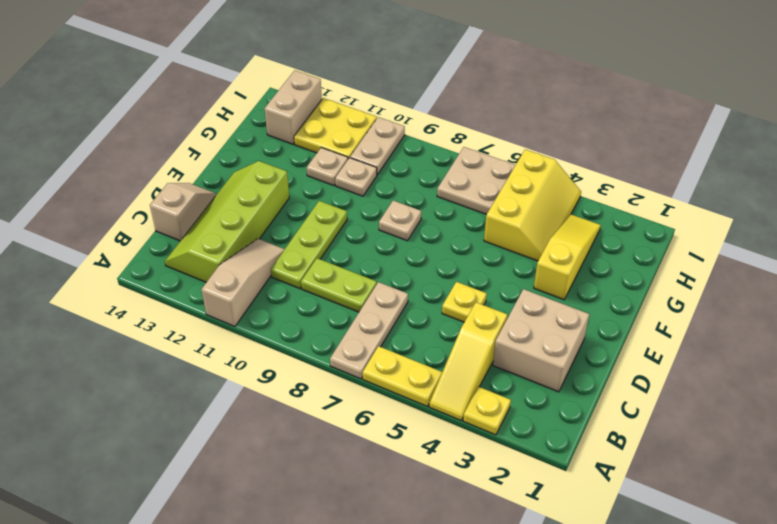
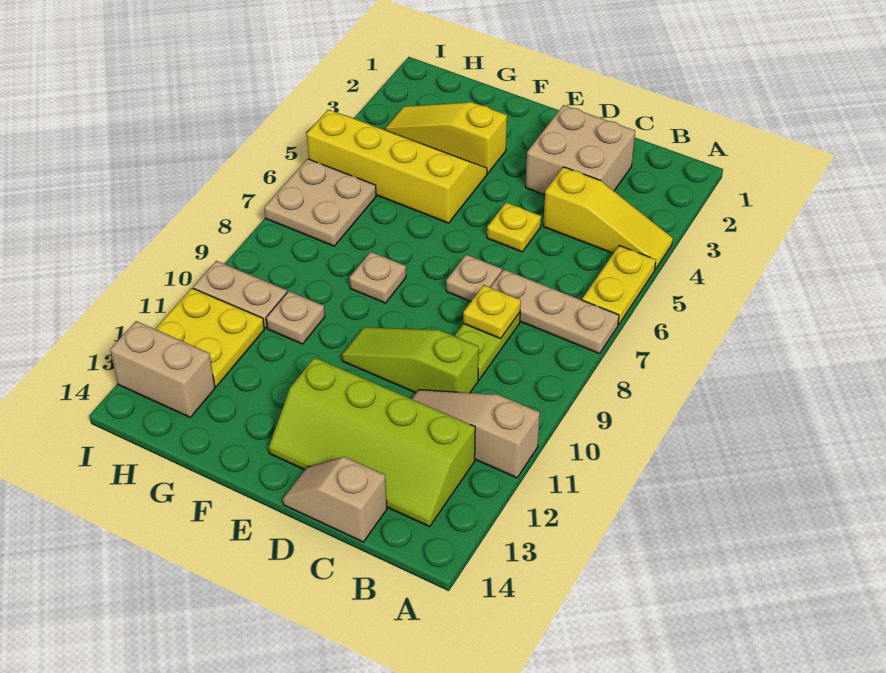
yellow 1x1 plate [463,387,511,435] -> yellow 1x1 plate moved to [463,285,521,339]
lime 1x3 plate [271,201,347,289] -> lime 1x3 slope [342,327,479,393]
yellow 2x3 slope [484,150,581,261] -> yellow 2x4 slope [307,110,487,223]
tan 1x1 plate [307,148,348,186] -> tan 1x1 plate moved to [446,255,502,302]

